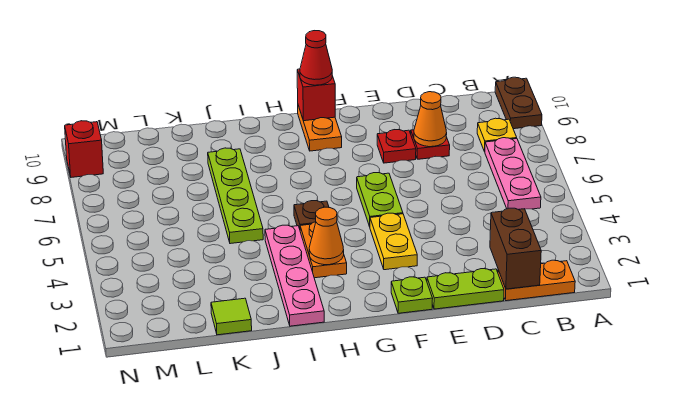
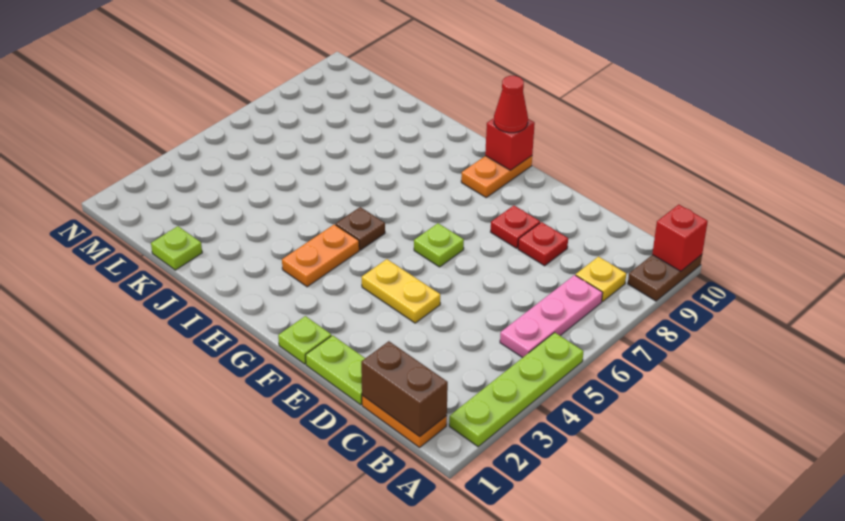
brown 1x2 brick [490,208,541,289] -> brown 1x2 brick turned to [361,341,448,437]
orange 1x1 cone [414,92,447,147] -> none
yellow 1x2 plate [370,213,417,270] -> yellow 1x2 plate turned to [362,259,440,323]
lime 1x2 plate [357,173,403,227] -> lime 1x1 plate [414,223,464,267]
orange 1x1 cone [309,207,344,265] -> none
pink 1x4 plate [265,225,324,326] -> none
lime 1x4 plate [208,148,263,244] -> lime 1x4 plate moved to [449,332,584,447]
lime 1x1 tile [211,298,252,335] -> lime 1x1 plate [151,226,202,270]
red 1x1 brick [65,121,103,177] -> red 1x1 brick moved to [652,205,708,271]

